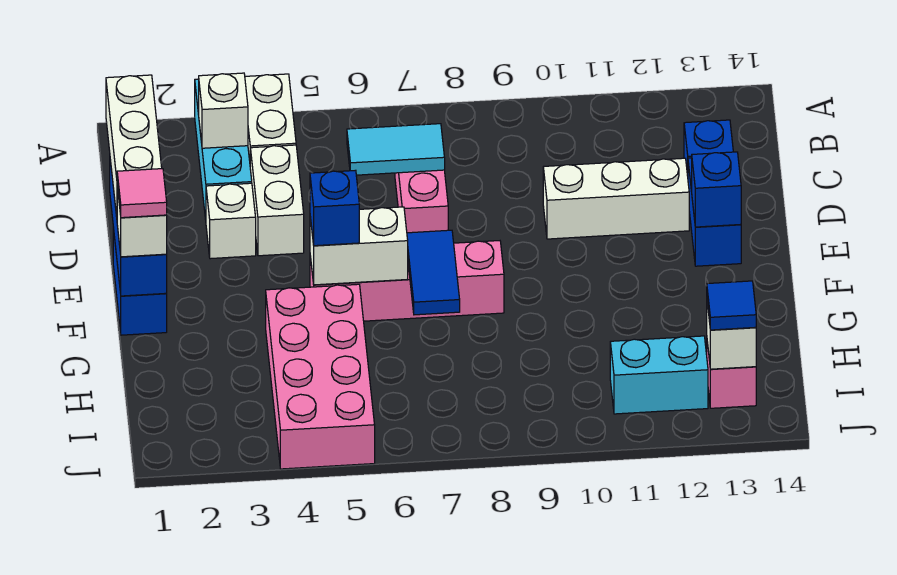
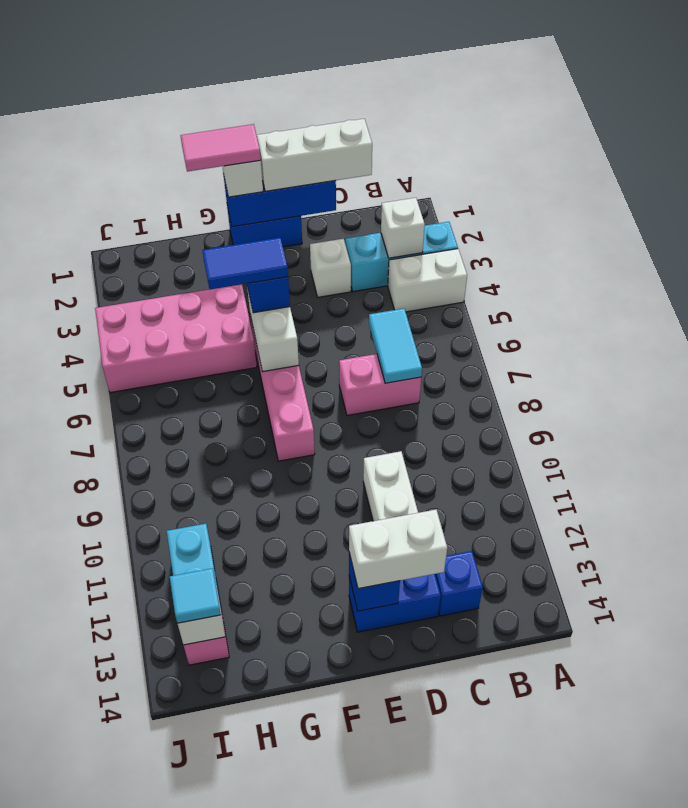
white 1x2 brick [250,145,304,256] -> white 1x2 brick moved to [349,510,447,589]
pink 1x1 tile [117,169,167,218] -> pink 1x2 tile [181,124,261,172]
blue 1x2 tile [407,230,460,315] -> blue 1x2 tile moved to [202,238,288,290]
blue 1x1 tile [707,281,756,330] -> cyan 1x1 tile [170,568,221,623]

